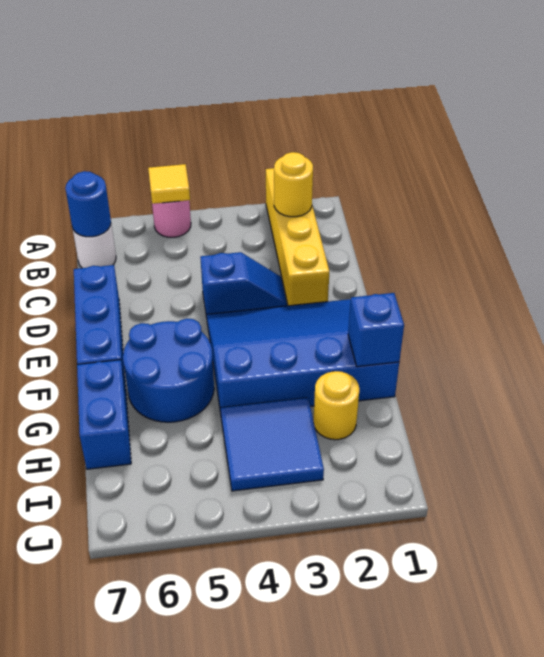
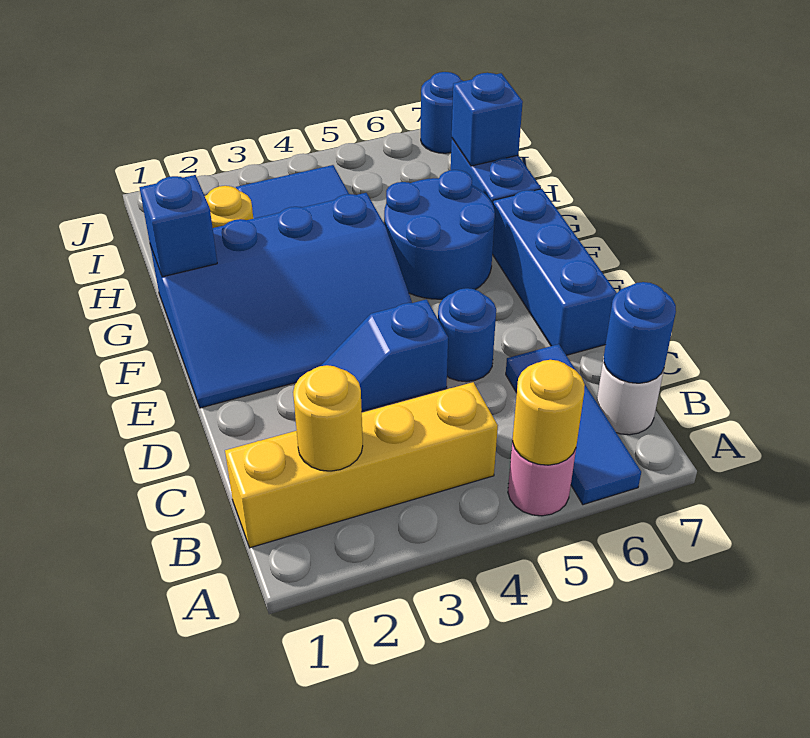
yellow 1x4 brick [266,168,329,306] -> yellow 1x4 brick turned to [225,382,498,548]
yellow 1x1 tile [148,164,190,204] -> yellow 1x1 round brick [512,360,585,465]
none -> blue 1x3 tile [506,344,641,505]
none -> blue 1x1 round brick [438,288,496,382]
none -> blue 1x1 brick [452,73,523,166]
none -> blue 1x1 round brick [421,72,462,153]

